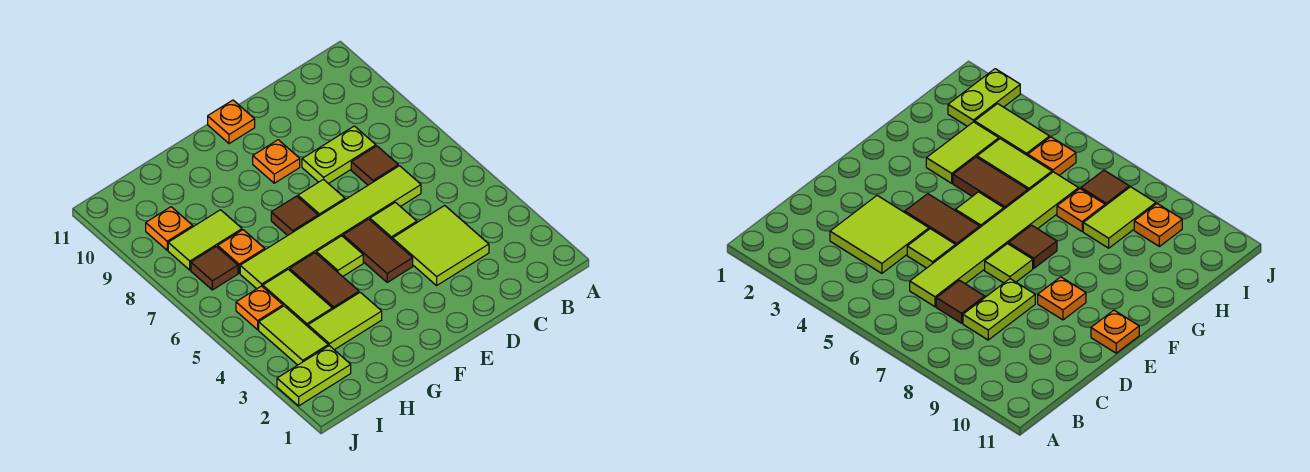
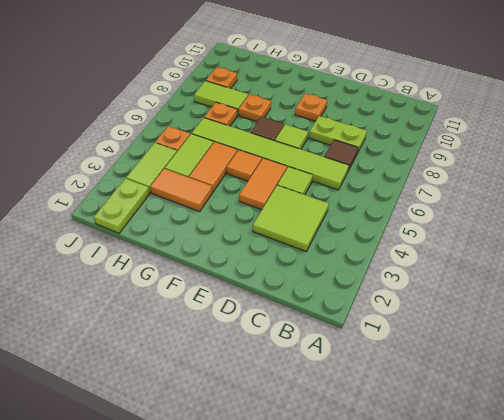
brown 1x2 tile [343,219,413,282] -> orange 1x2 tile [239,158,287,210]
orange 1x1 plate [208,100,255,144] -> orange 1x1 plate moved to [239,94,271,122]
lime 1x1 tile [316,236,363,277] -> orange 1x1 tile [227,150,262,181]
lime 1x2 tile [308,292,382,350] -> orange 1x2 tile [150,169,213,211]
brown 1x2 tile [290,253,359,309] -> orange 1x2 tile [189,142,237,192]
lime 1x2 plate [277,346,351,406] -> lime 1x2 plate turned to [94,178,150,233]
brown 1x1 tile [191,246,238,290] -> none

